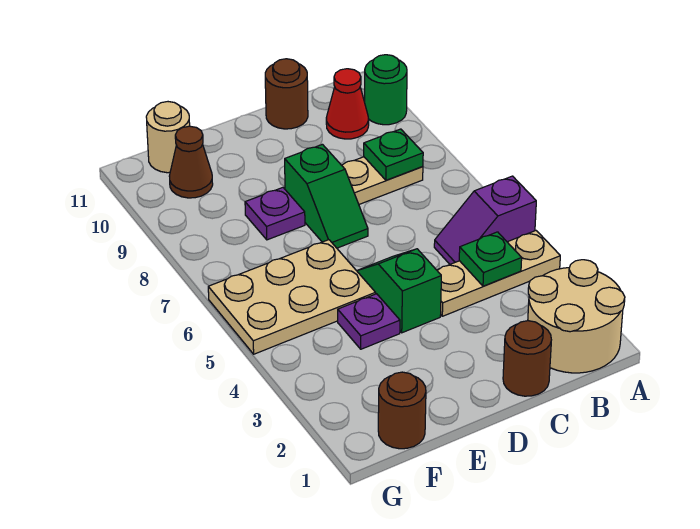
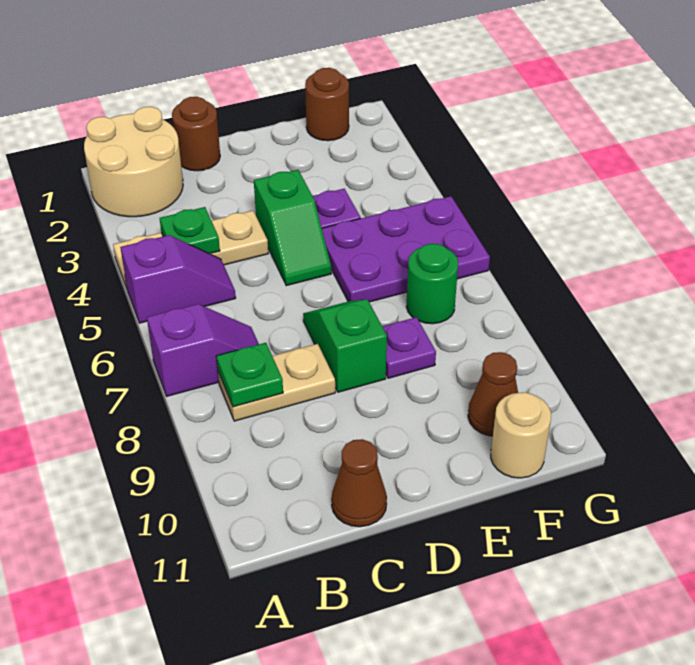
none -> purple 1x2 slope [147,304,259,396]
green 1x1 round brick [365,55,407,125] -> green 1x1 round brick moved to [406,244,458,324]
red 1x1 cone [326,69,369,139] -> none
brown 1x1 round brick [265,59,308,129] -> brown 1x1 cone [331,439,387,527]
tan 2x3 plate [208,240,376,354] -> purple 2x3 plate [322,196,490,302]

